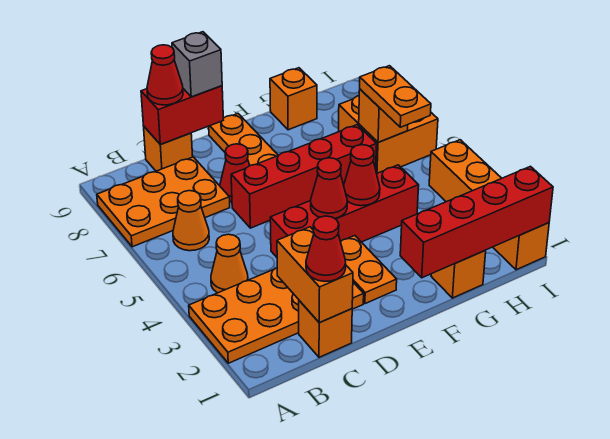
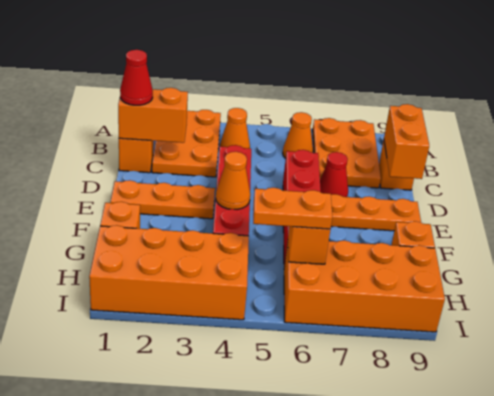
orange 2x4 plate [189,268,364,363] -> orange 2x3 plate [152,110,221,177]
red 1x2 brick [141,86,223,145] -> orange 1x2 brick [384,104,429,179]
red 1x1 cone [147,45,183,105] -> none
grey 1x1 brick [172,32,222,97] -> none
orange 1x2 plate [340,236,397,304] -> orange 1x3 plate [111,180,215,219]
red 1x1 cone [311,158,347,219] -> none
red 1x4 brick [400,166,553,278] -> none
red 1x1 cone [344,145,380,206] -> orange 1x1 cone [216,152,250,210]
orange 2x2 brick [338,96,438,174] -> orange 2x4 brick [284,240,445,332]
orange 1x4 brick [429,140,549,270] -> orange 2x4 brick [89,225,249,320]

